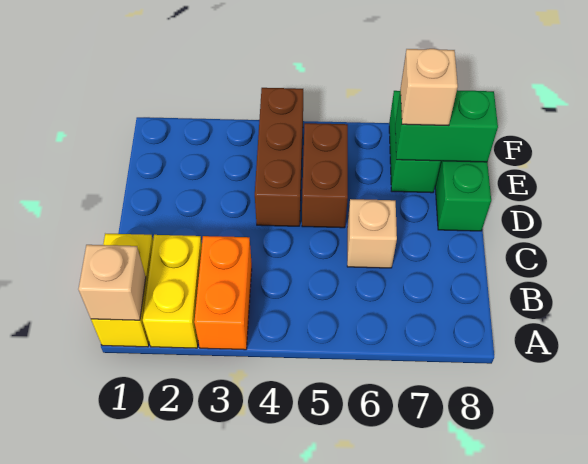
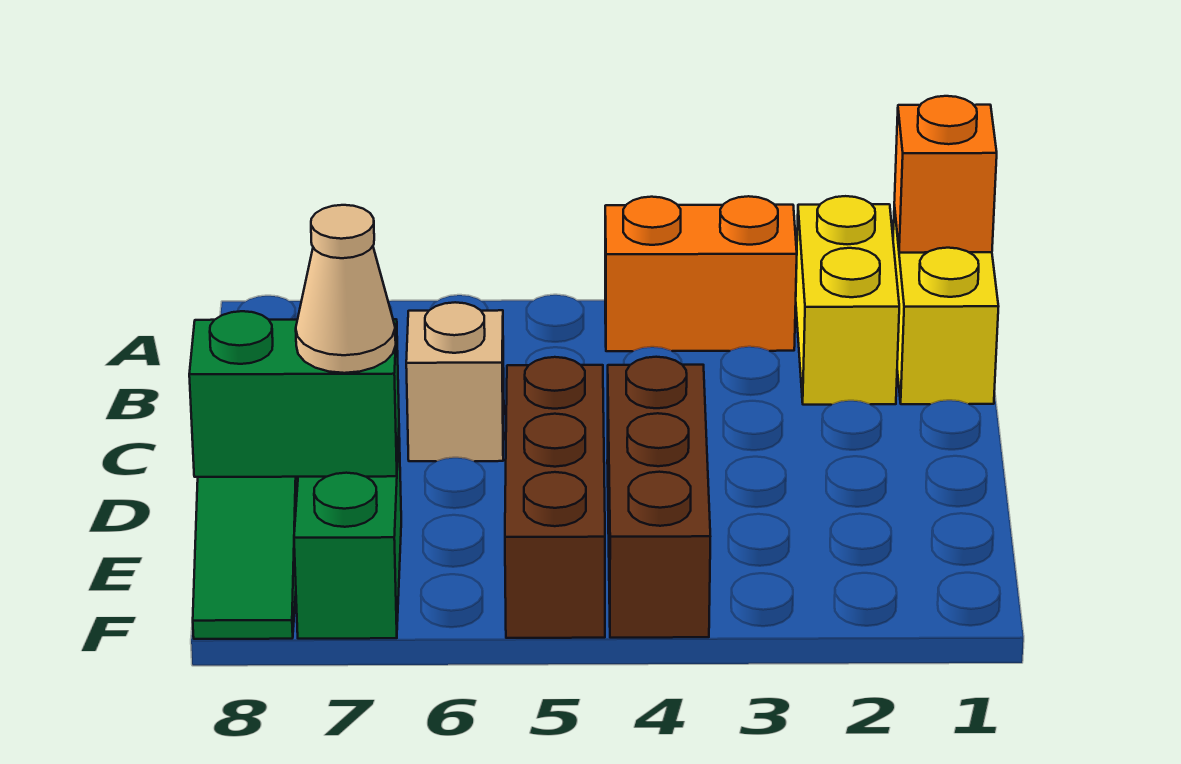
tan 1x1 brick [79,245,146,320] -> orange 1x1 brick [894,96,997,253]
orange 1x2 brick [194,236,252,350] -> orange 1x2 brick turned to [605,196,797,351]
brown 1x2 brick [302,123,348,228] -> brown 1x3 brick [505,357,605,638]
tan 1x1 brick [401,49,458,125] -> tan 1x1 cone [296,205,396,373]

